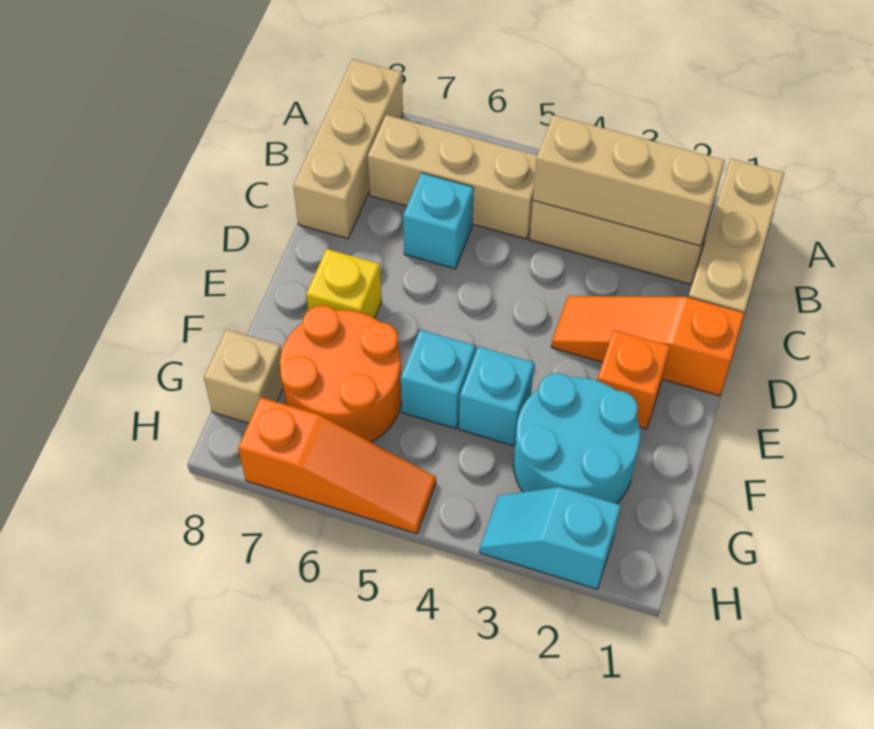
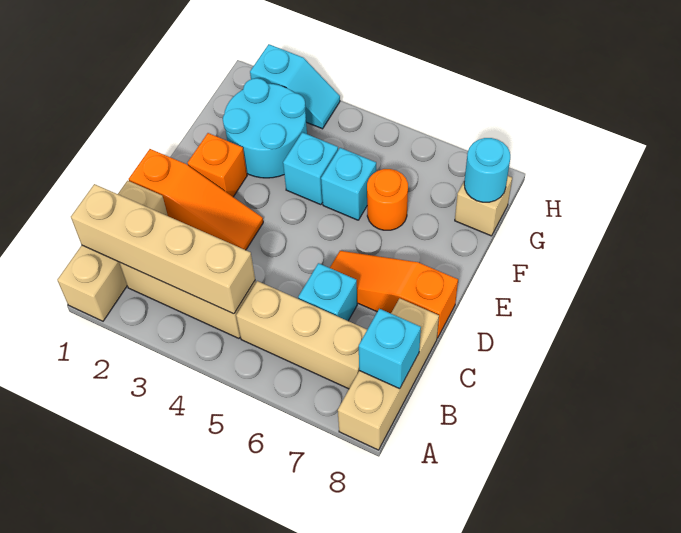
tan 1x3 brick [533,115,725,246] -> tan 1x4 brick [71,184,255,314]
none -> cyan 1x1 brick [359,309,421,389]
yellow 1x1 brick [306,249,382,318] -> none
orange 2x2 round brick [280,305,402,442] -> orange 1x1 round brick [367,169,408,230]
none -> cyan 1x1 round brick [464,138,510,202]
orange 1x3 slope [238,397,436,534] -> orange 1x3 slope moved to [330,251,458,338]

